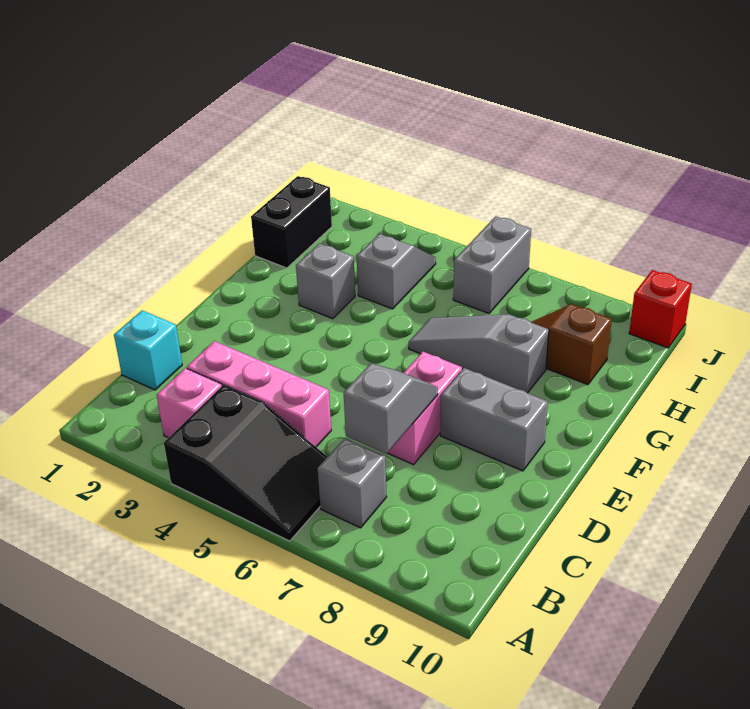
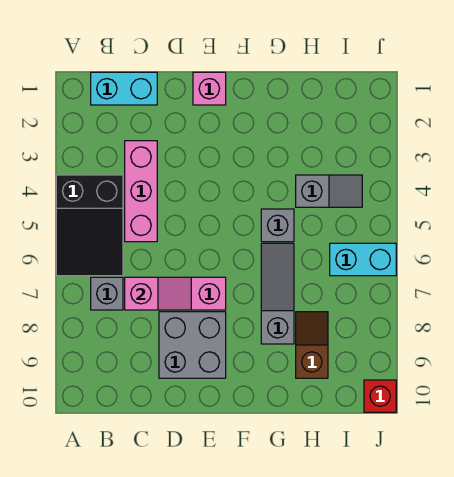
pink 1x1 brick [157,368,222,438] -> pink 1x1 brick moved to [193,72,226,105]
cyan 1x1 brick [114,310,182,390] -> cyan 1x2 brick [91,72,157,105]
grey 1x2 slope [344,363,438,454] -> pink 1x2 slope [125,277,191,310]
grey 1x2 brick [440,368,548,471] -> grey 2x2 brick [159,312,226,378]
grey 1x1 brick [296,243,355,319] -> grey 1x1 brick moved to [261,209,294,242]
black 1x2 brick [251,176,332,268] -> none
grey 1x2 brick [453,216,531,313] -> cyan 1x2 brick [330,243,396,276]

